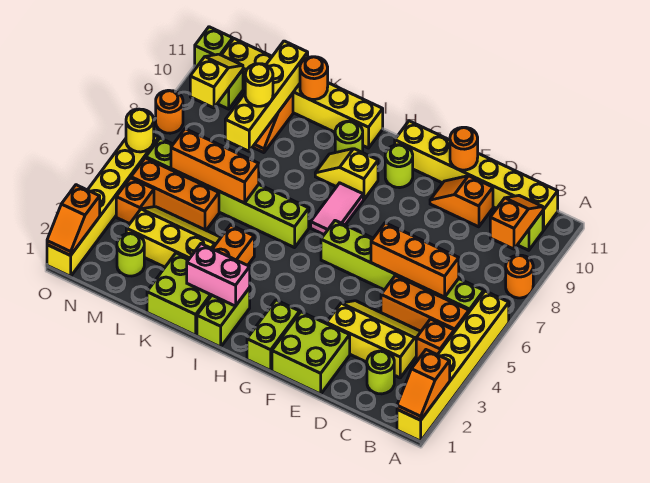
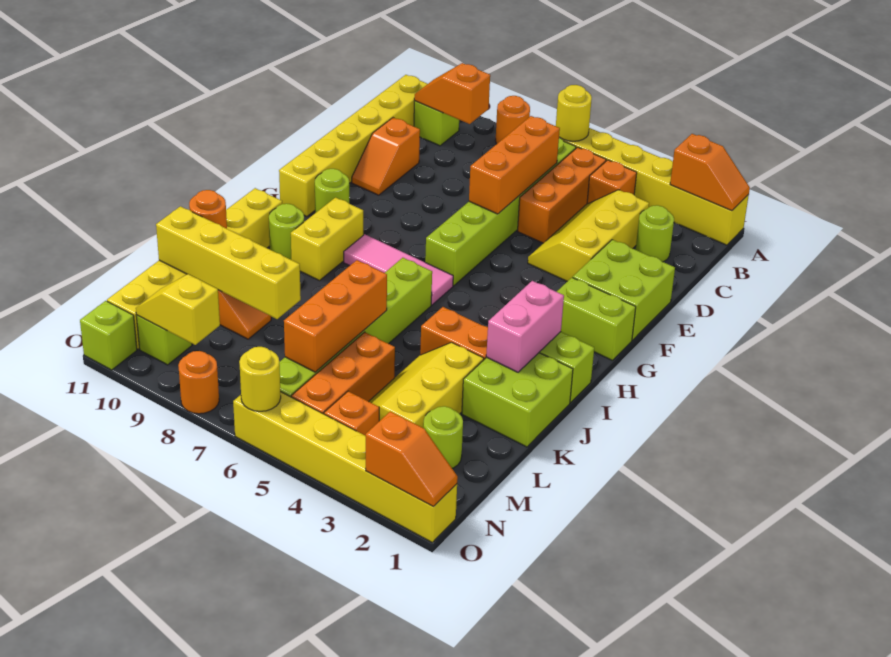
orange 1x1 round brick [450,127,478,170] -> none
pink 1x2 tile [311,183,363,234] -> pink 1x3 tile [344,234,453,305]
yellow 1x2 slope [315,149,378,200] -> yellow 1x2 brick [291,198,363,281]
yellow 1x1 round brick [245,64,273,106] -> yellow 1x1 round brick moved to [556,85,592,141]

